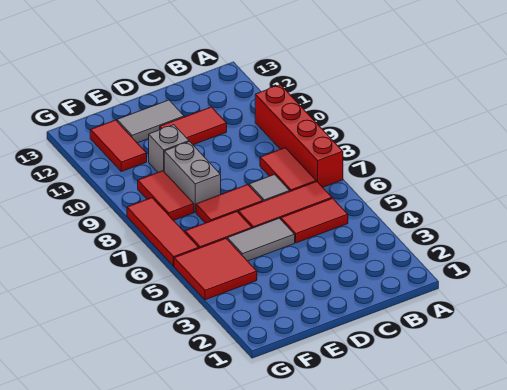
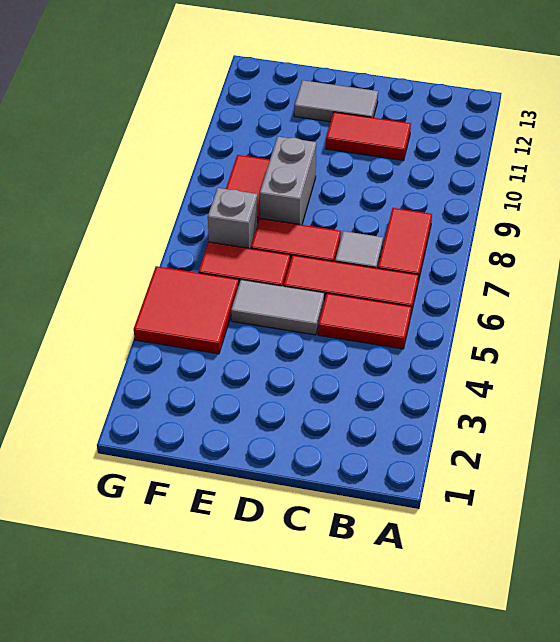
red 1x4 brick [255,85,343,187] -> none
grey 1x1 brick [149,125,189,172] -> grey 1x1 brick moved to [208,188,258,248]
red 1x2 tile [90,120,147,171] -> none
red 1x3 tile [127,198,199,266] -> none

